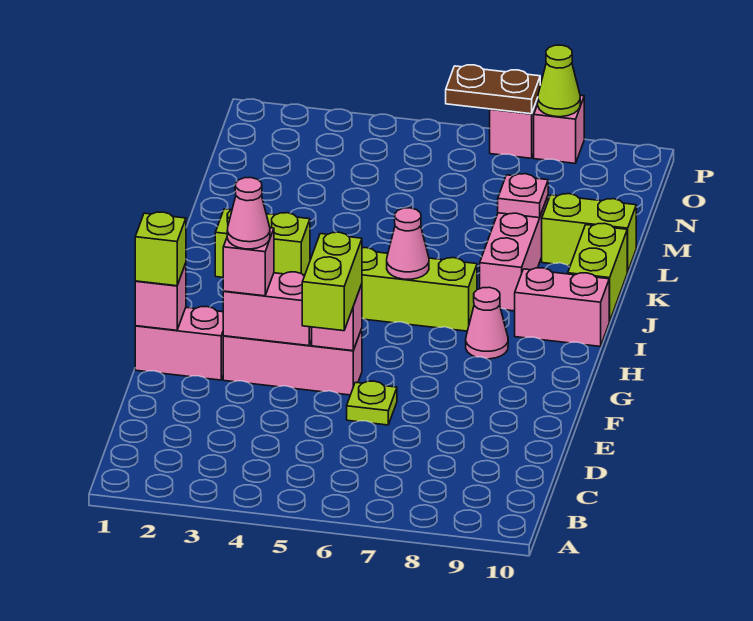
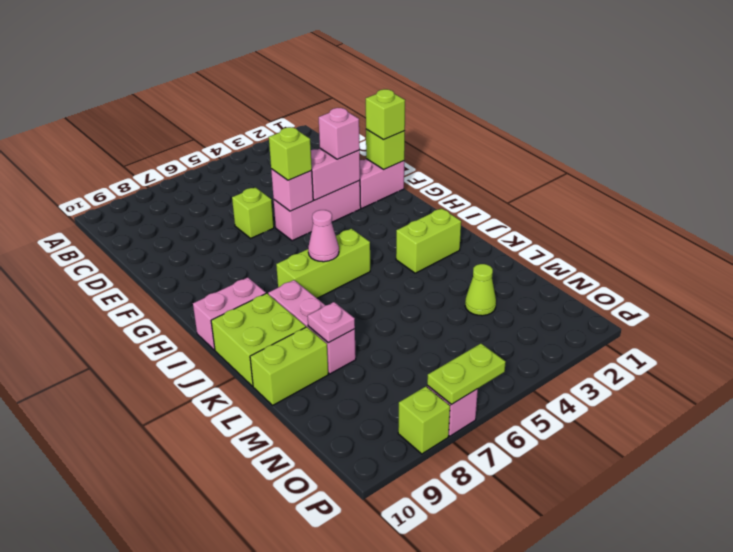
lime 1x2 brick [302,232,362,331] -> lime 1x1 brick [269,127,312,180]
lime 1x1 plate [347,381,397,425] -> lime 1x1 brick [232,187,274,238]
pink 1x1 brick [135,263,186,330] -> lime 1x1 brick [366,129,405,170]
pink 1x1 cone [227,178,270,249] -> none
pink 1x1 cone [466,287,508,359] -> none
lime 1x2 brick [568,223,627,322] -> lime 2x2 brick [211,293,306,386]
brown 1x2 plate [446,65,540,114] -> lime 1x2 plate [427,344,506,404]
pink 1x1 brick [534,95,584,163] -> lime 1x1 brick [398,386,450,454]
lime 1x1 cone [538,45,580,117] -> lime 1x1 cone moved to [465,264,496,316]

